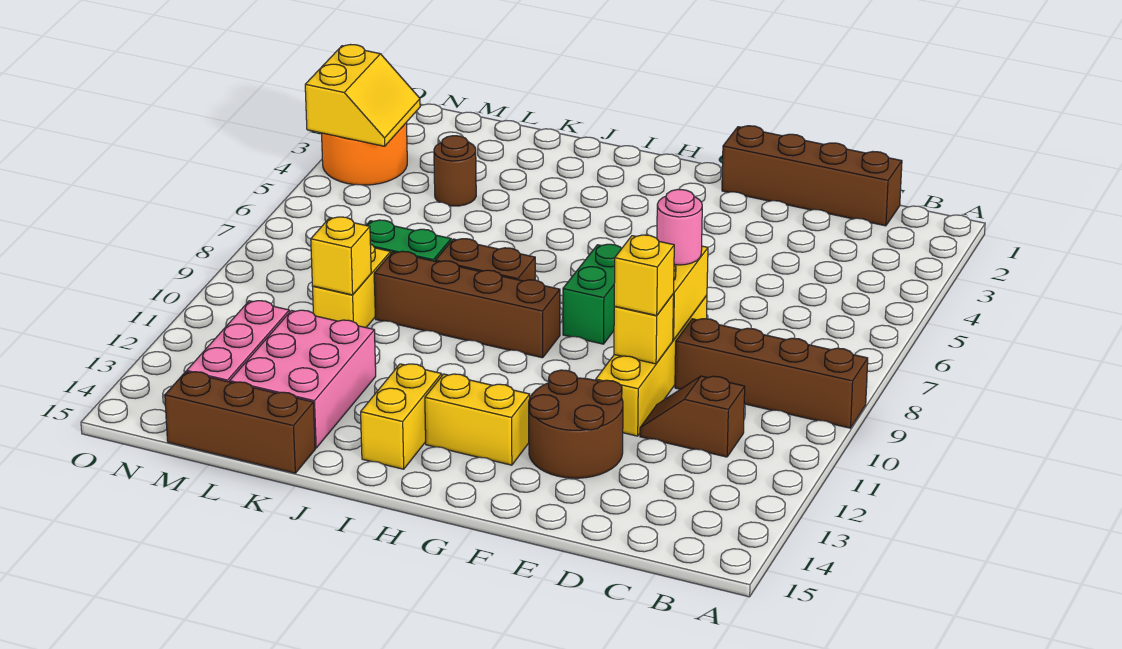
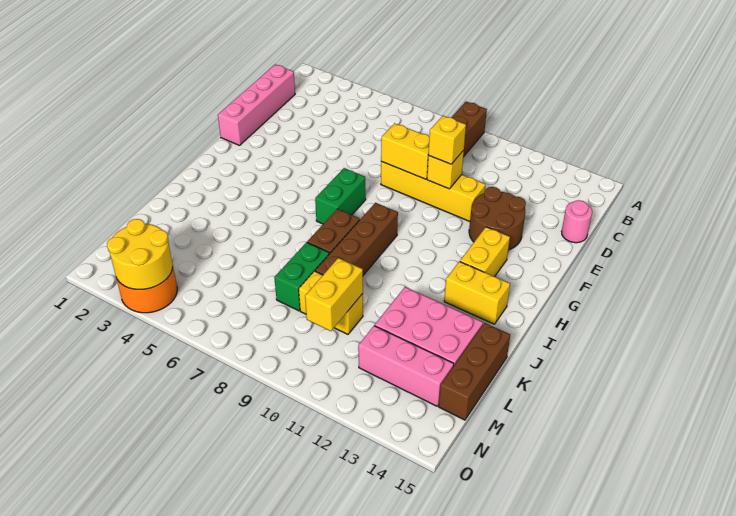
brown 1x4 brick [722,126,902,226] -> pink 1x4 brick [218,64,295,145]
brown 1x2 slope [640,376,745,457] -> none
pink 1x1 round brick [657,189,702,265] -> pink 1x1 round brick moved to [562,200,592,243]
green 1x2 brick [563,244,622,344] -> green 1x2 brick turned to [315,168,366,224]
brown 1x1 round brick [434,136,476,206] -> none
yellow 1x1 brick [311,217,371,295] -> yellow 1x2 brick [305,258,363,331]
yellow 2x2 slope [305,45,420,146] -> yellow 2x2 round brick [107,219,173,289]

